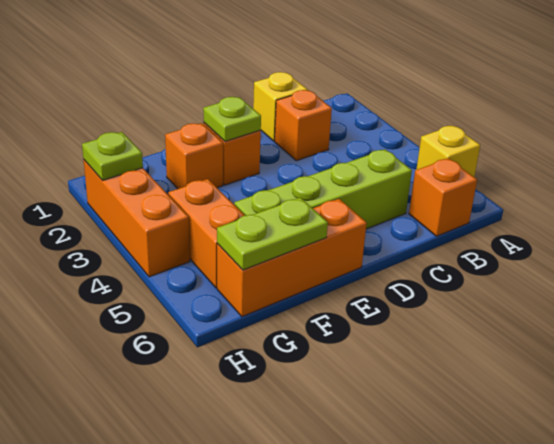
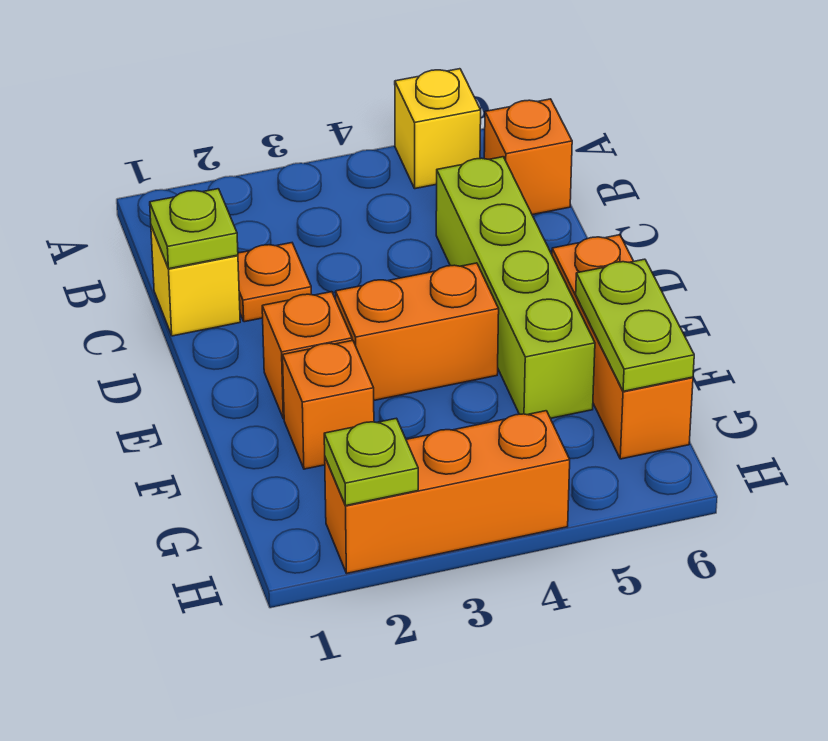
orange 1x1 brick [275,90,332,161] -> orange 1x1 plate [238,243,312,322]
lime 1x1 plate [203,97,261,141] -> lime 1x1 plate moved to [150,189,238,269]
orange 1x2 brick [168,179,245,288] -> orange 1x2 brick moved to [336,263,499,400]

